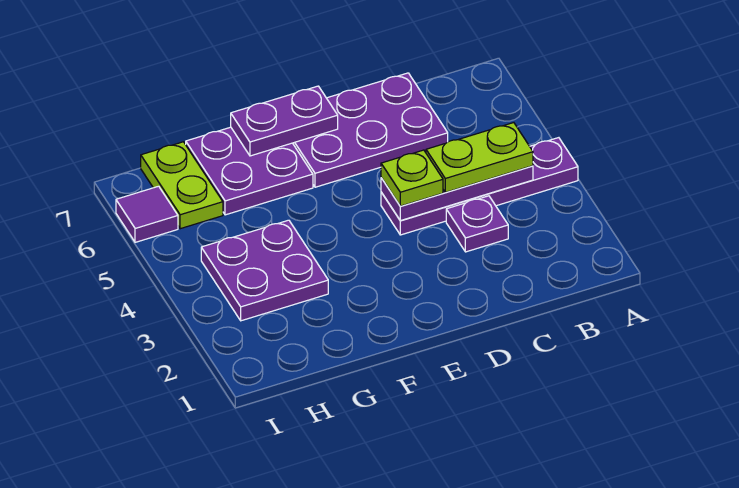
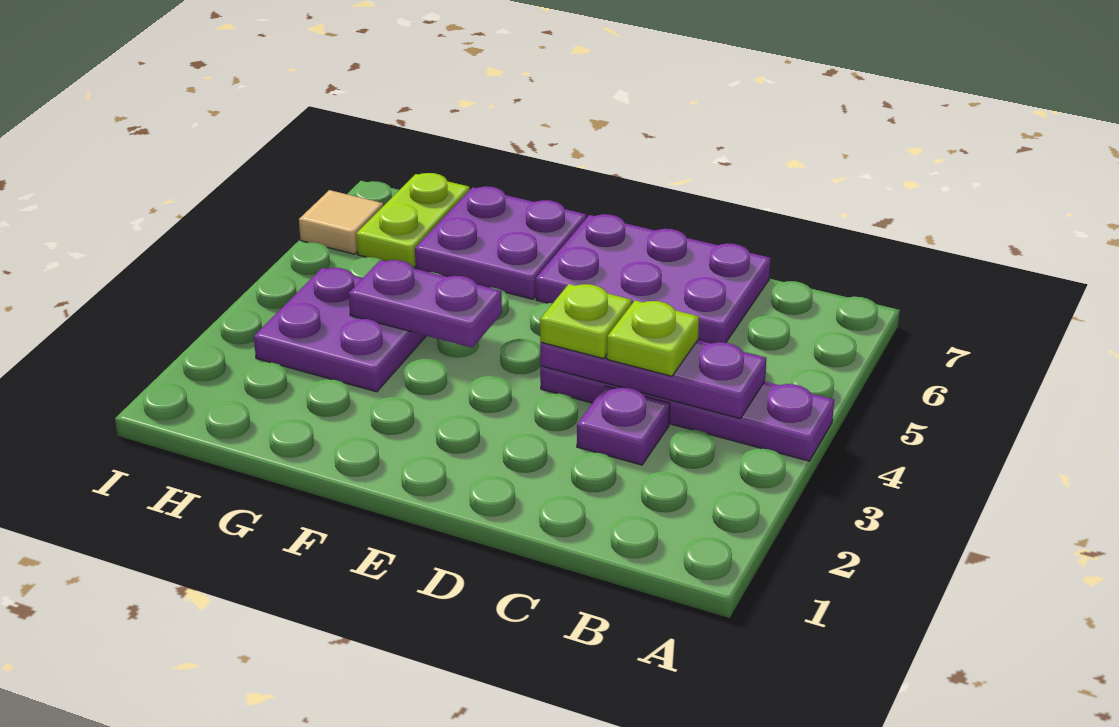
lime 1x2 plate [426,123,533,192] -> lime 1x1 plate [607,300,699,376]
purple 1x2 plate [231,86,338,156] -> purple 1x2 plate moved to [349,260,502,348]
purple 1x1 tile [116,186,178,242] -> tan 1x1 tile [299,190,383,254]

